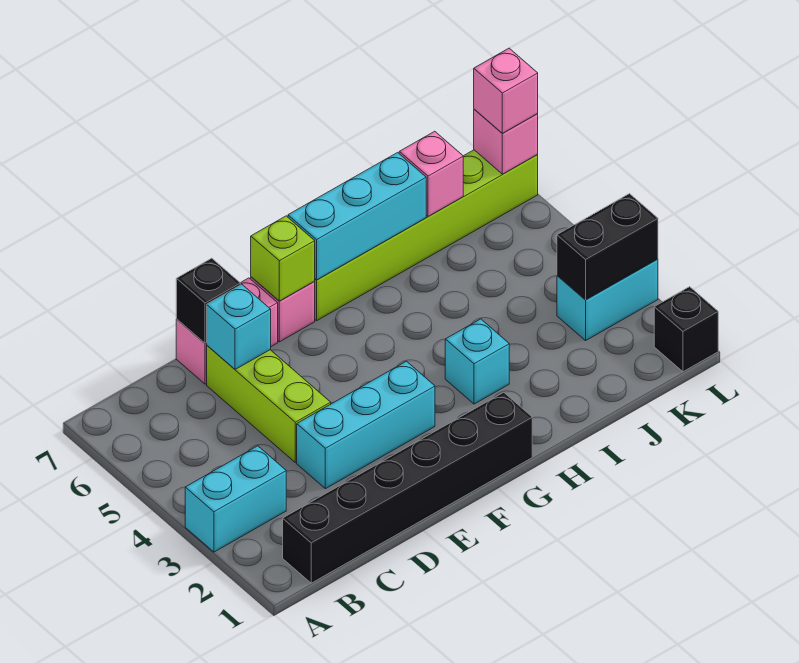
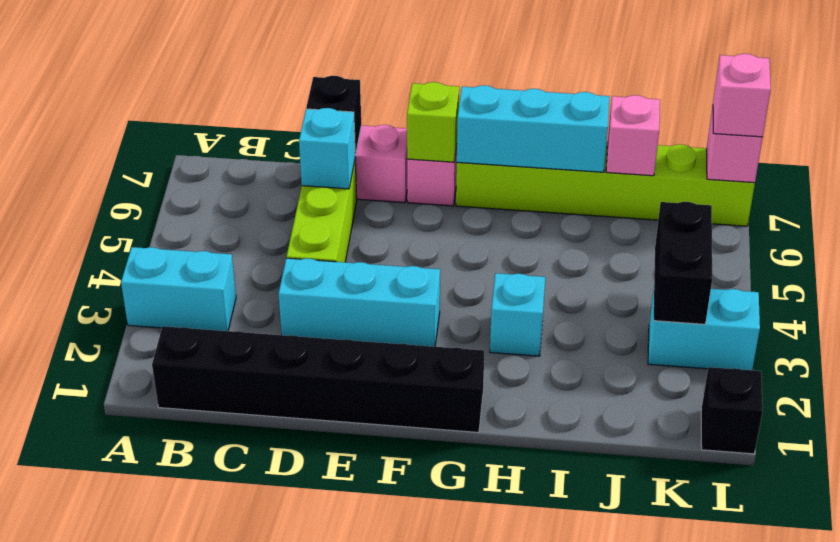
black 1x2 brick [557,194,658,300] -> black 1x2 brick turned to [654,202,712,324]

